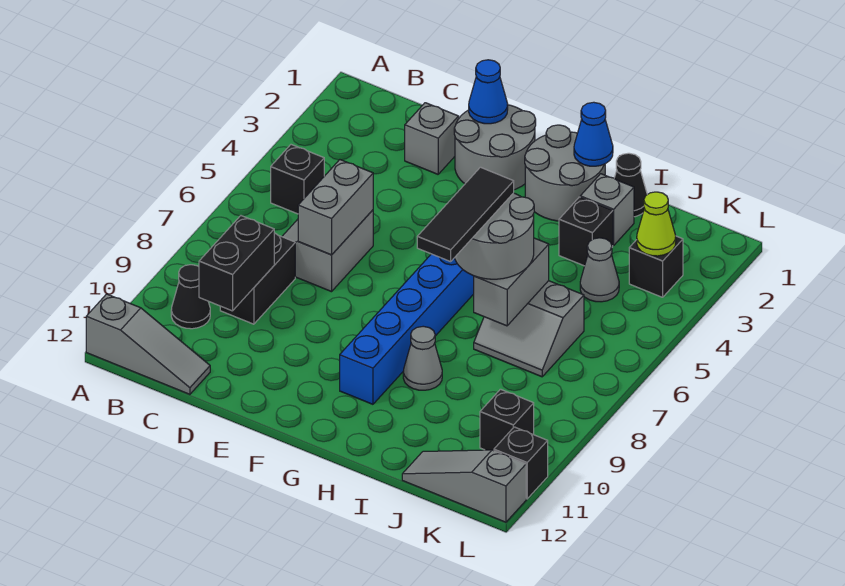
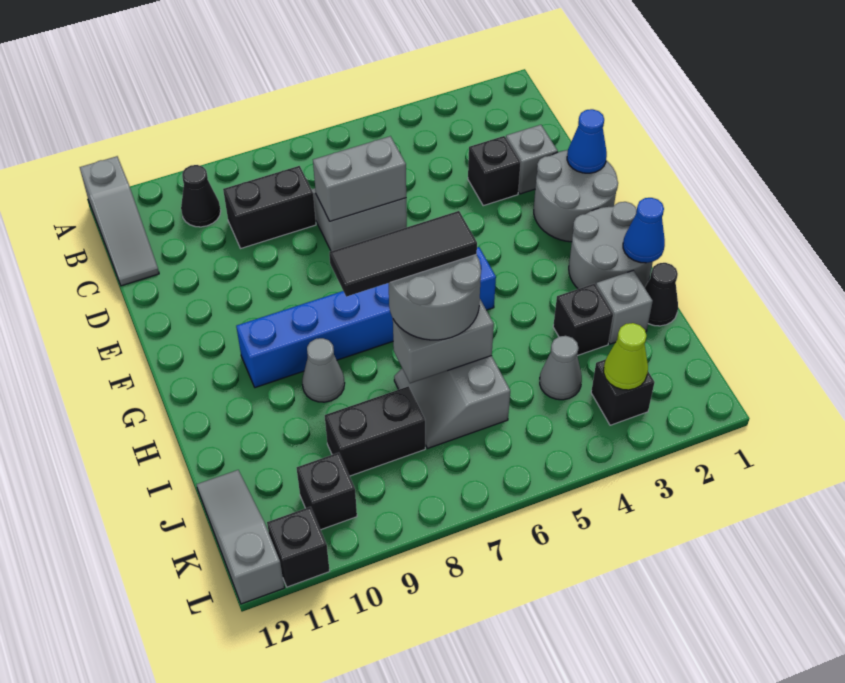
black 1x1 brick [271,145,324,214] -> black 1x1 brick moved to [468,136,521,206]
black 1x2 brick [199,216,274,311] -> black 1x2 brick moved to [325,386,425,476]

